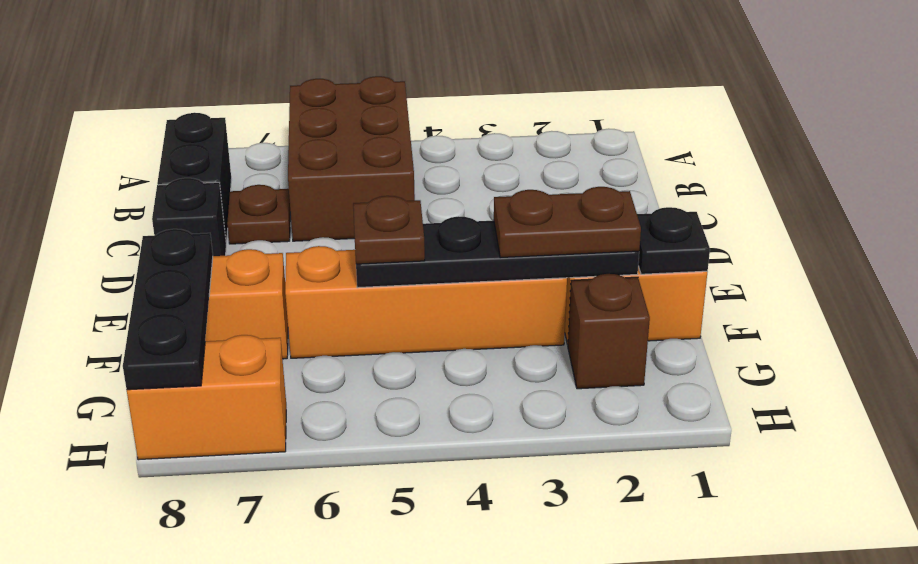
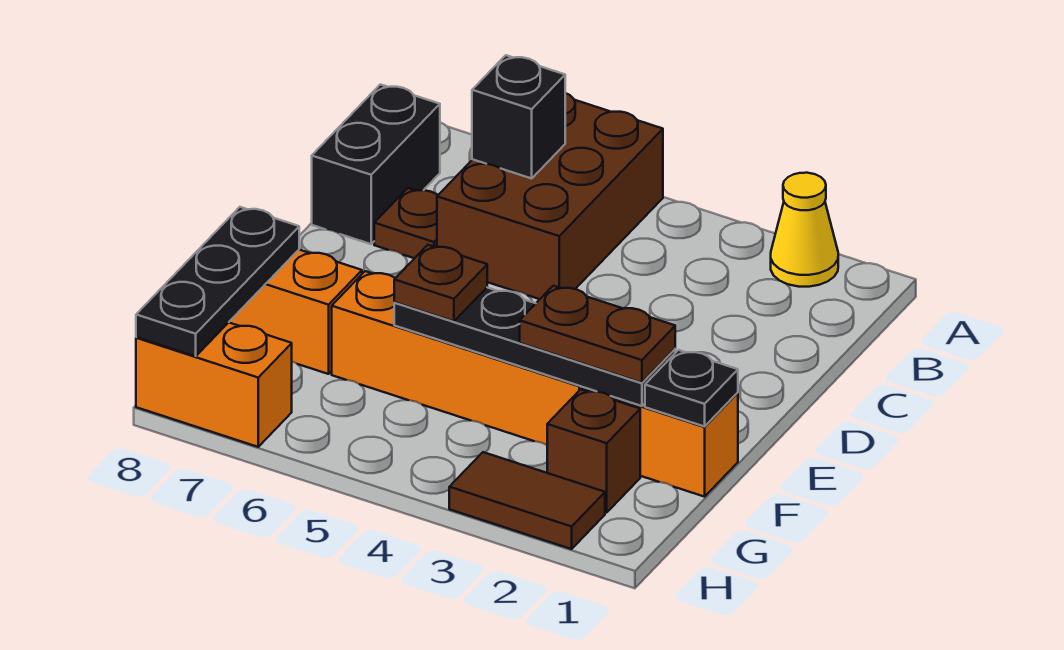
none -> yellow 1x1 cone [771,173,838,287]
black 1x1 brick [152,178,226,256] -> black 1x1 brick moved to [472,55,565,178]
none -> brown 1x2 tile [449,452,605,549]

